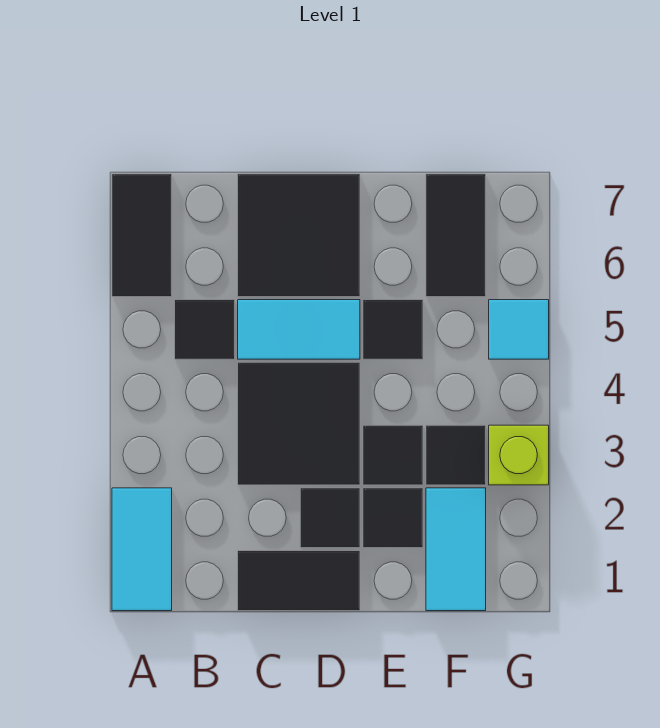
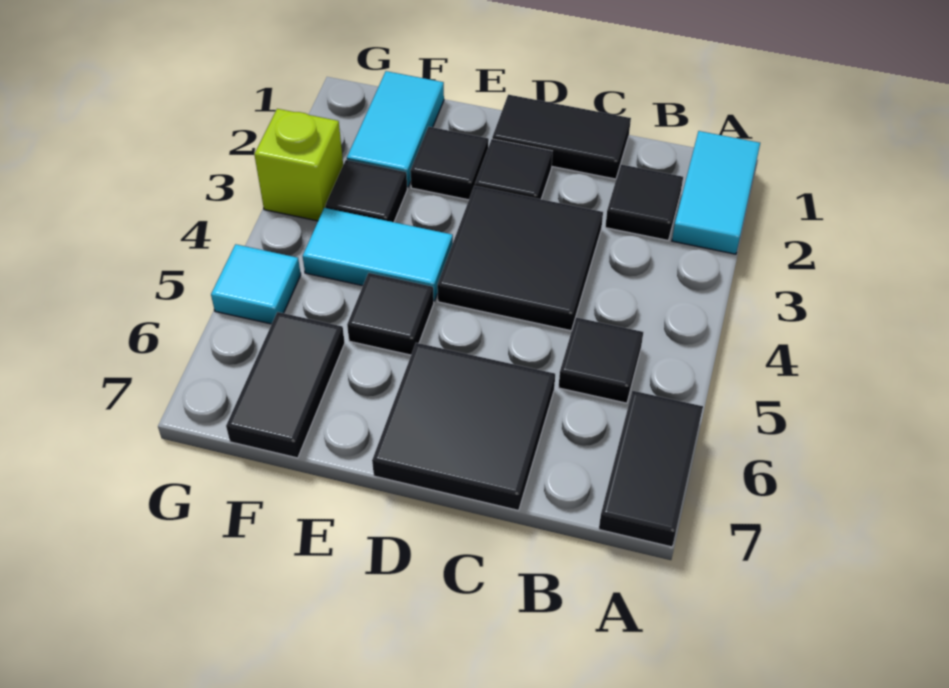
cyan 1x2 tile [238,300,360,359] -> cyan 1x2 tile moved to [303,208,453,301]
black 1x1 tile [363,425,423,485] -> black 1x1 tile moved to [605,164,683,240]

